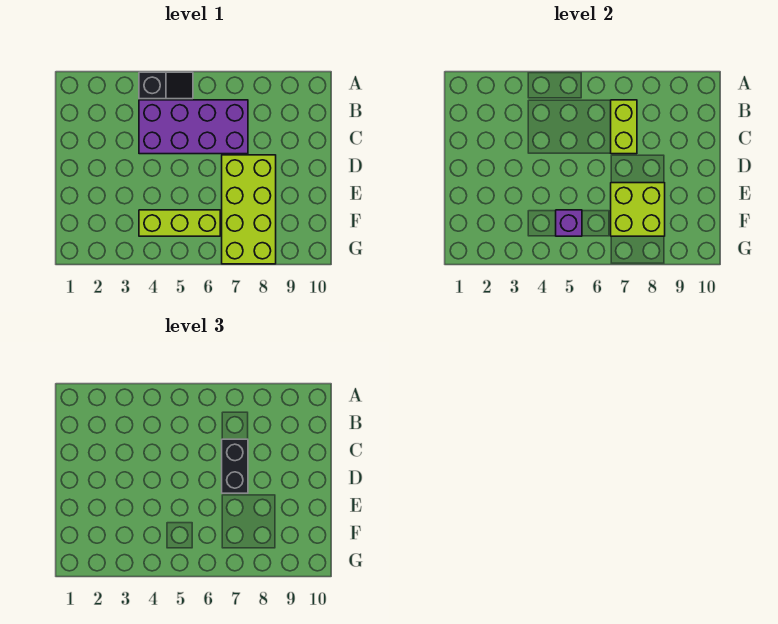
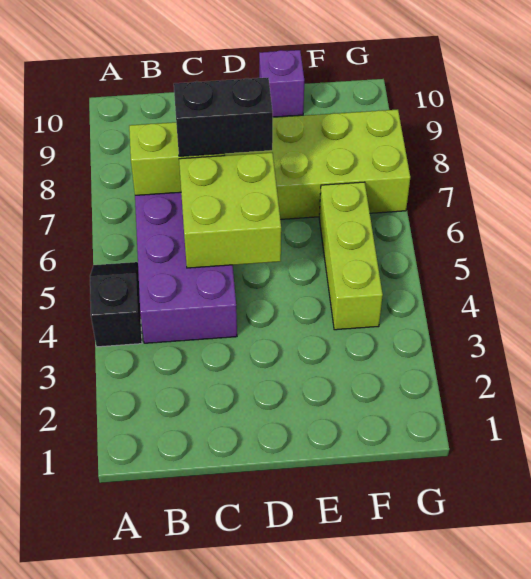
lime 2x2 brick [611,183,665,236] -> lime 2x2 brick moved to [179,153,281,268]
purple 1x1 brick [556,210,582,236] -> purple 1x1 brick moved to [259,50,304,117]

